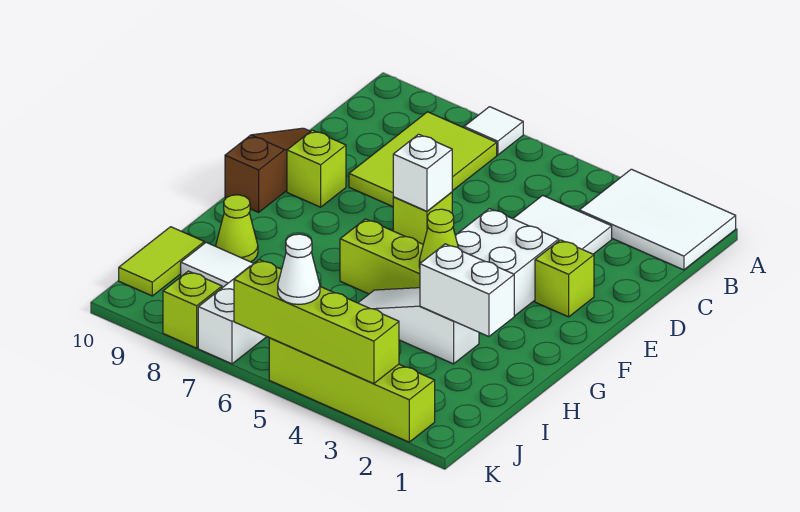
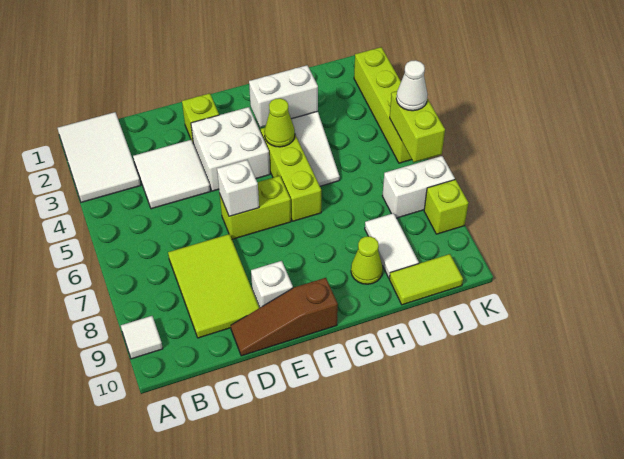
white 1x1 tile [464,107,523,155] -> white 1x1 tile moved to [121,316,163,359]
lime 2x3 tile [349,112,497,207] -> lime 2x3 tile turned to [168,234,259,338]
lime 1x1 brick [393,192,452,244] -> lime 1x2 brick [220,176,291,239]
lime 1x1 brick [287,130,346,207] -> white 1x1 brick [251,261,293,308]
white 1x2 brick [420,244,514,337] -> white 1x2 brick turned to [249,65,318,127]
lime 1x4 brick [234,259,399,384] -> lime 1x2 brick [390,91,445,162]

